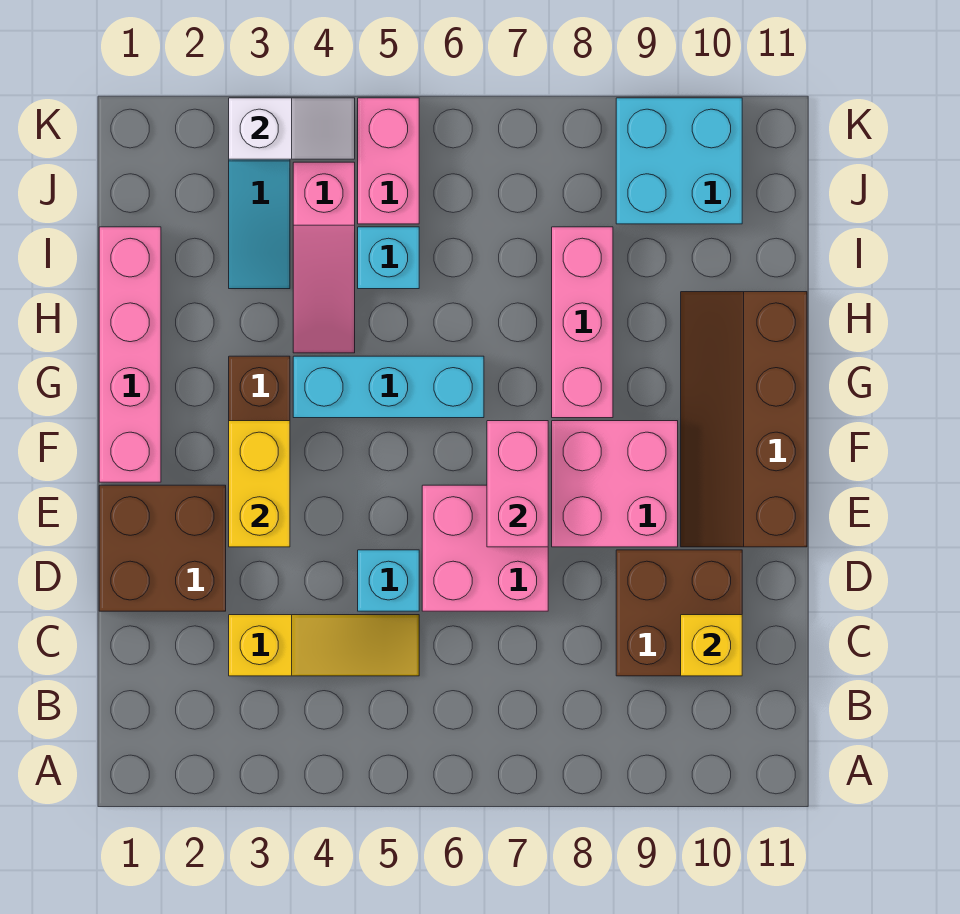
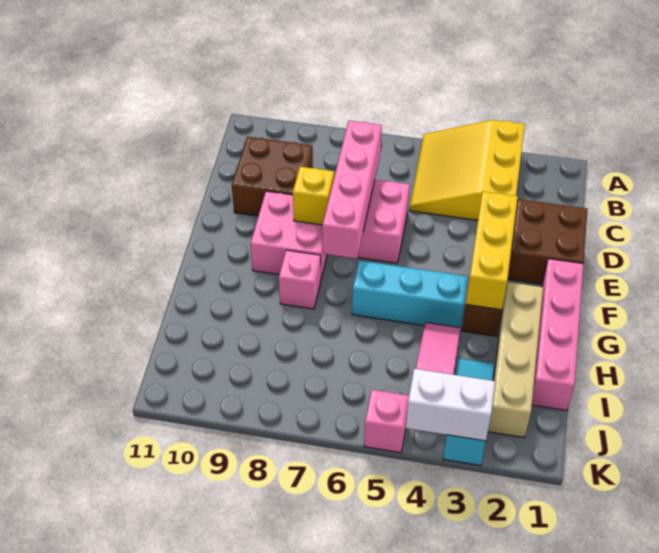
yellow 1x3 slope [229,615,419,676] -> yellow 3x3 slope [410,120,525,220]
yellow 1x1 brick [681,615,742,676] -> yellow 1x1 brick moved to [293,167,334,225]
cyan 1x1 brick [358,550,419,611] -> none
yellow 1x2 brick [229,421,290,547] -> yellow 1x3 brick [466,192,518,310]
pink 1x2 brick [487,421,548,547] -> pink 1x4 brick [322,120,382,259]
brown 2x4 slope [681,292,807,547] -> none
none -> tan 1x4 brick [488,282,543,438]
pink 1x3 brick [552,227,613,418] -> pink 1x1 brick [279,250,321,309]
cyan 1x1 brick [358,227,419,289] -> none
pink 1x2 brick [358,98,419,224] -> pink 1x1 brick [364,390,409,453]
cyan 2x2 brick [616,98,742,224] -> none
white 1x2 slope [229,98,355,159] -> white 1x2 brick [406,369,495,441]

